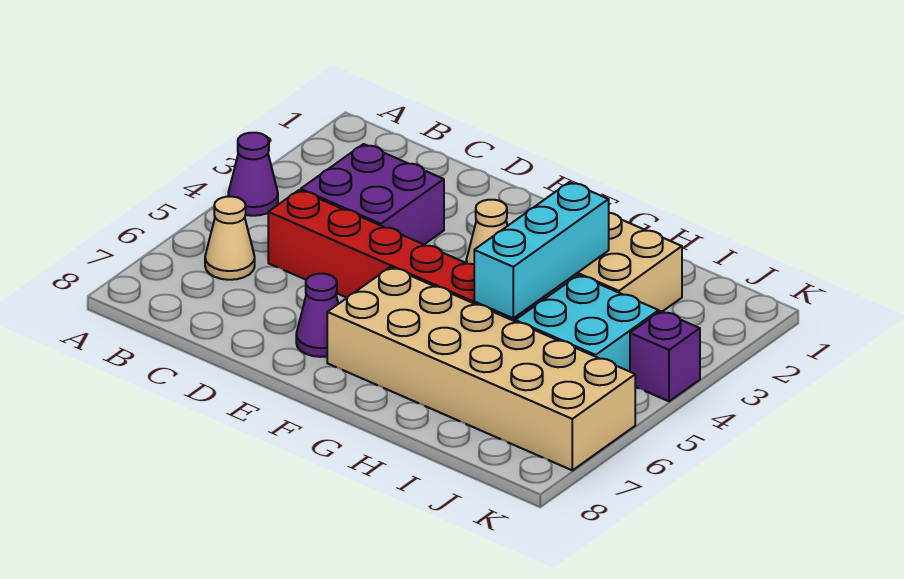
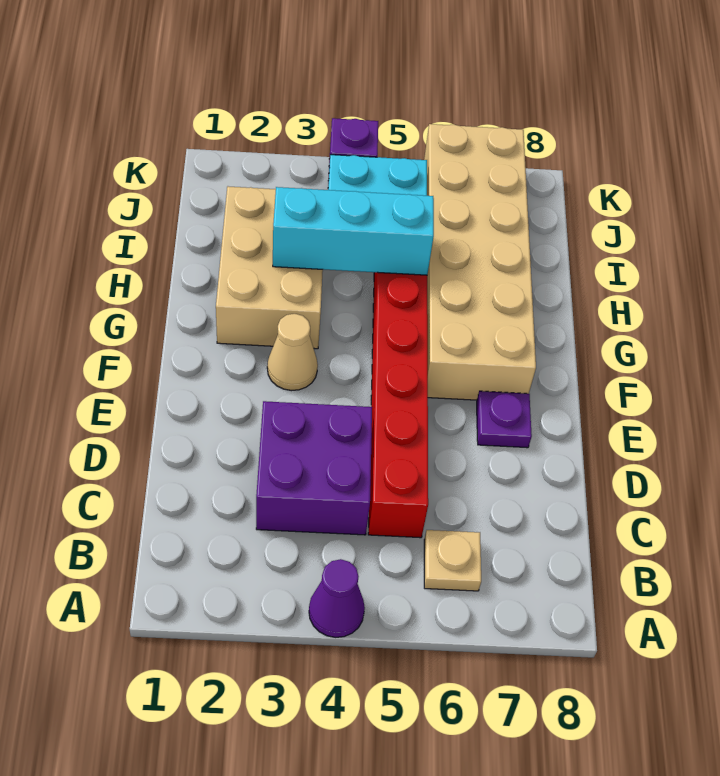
tan 1x1 cone [205,197,255,280] -> tan 1x1 plate [424,530,481,591]
purple 1x1 cone [296,274,338,357] -> purple 1x1 plate [477,391,532,448]

